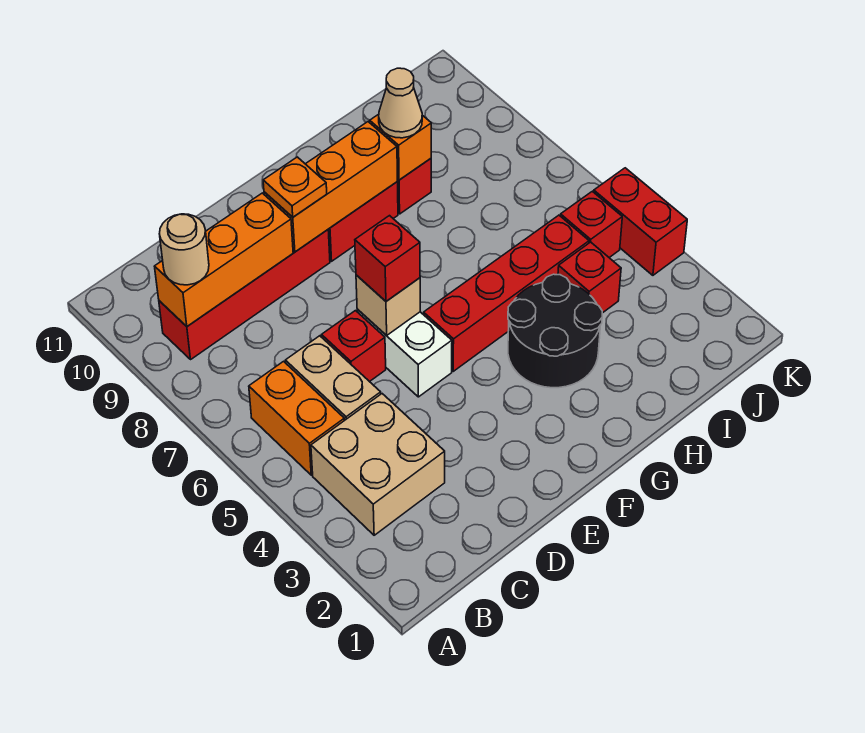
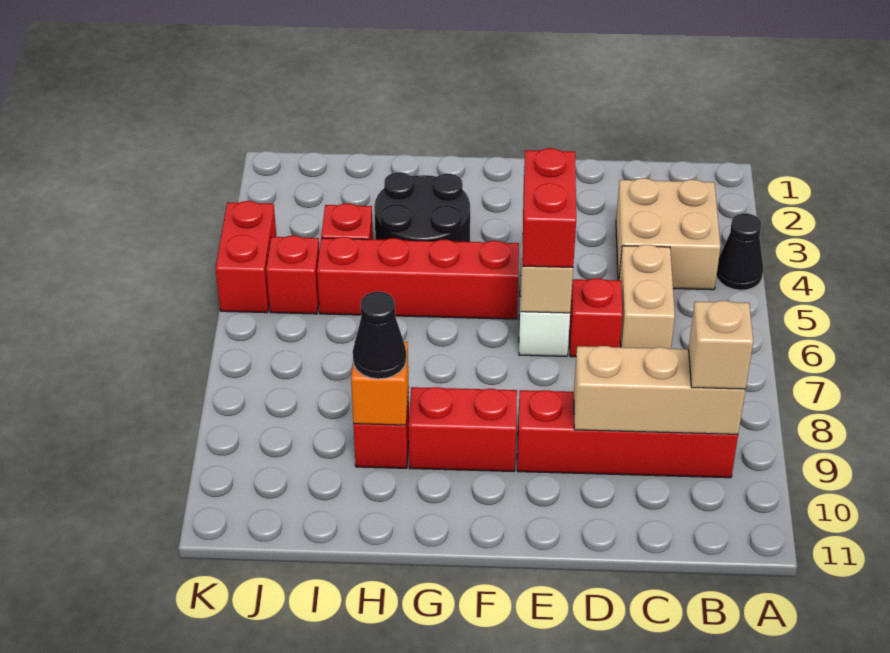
none -> black 1x1 cone [717,213,763,290]
orange 1x2 brick [249,361,344,475] -> none
orange 1x3 brick [154,193,293,326] -> tan 1x3 brick [574,346,746,434]
tan 1x1 round brick [159,214,209,285] -> tan 1x1 brick [689,301,753,389]
red 1x1 brick [355,216,420,301] -> red 1x2 brick [522,148,576,267]
orange 1x3 brick [264,122,398,252] -> none
orange 1x1 plate [263,157,327,217] -> none
tan 1x1 cone [379,68,422,138] -> black 1x1 cone [353,292,406,379]

